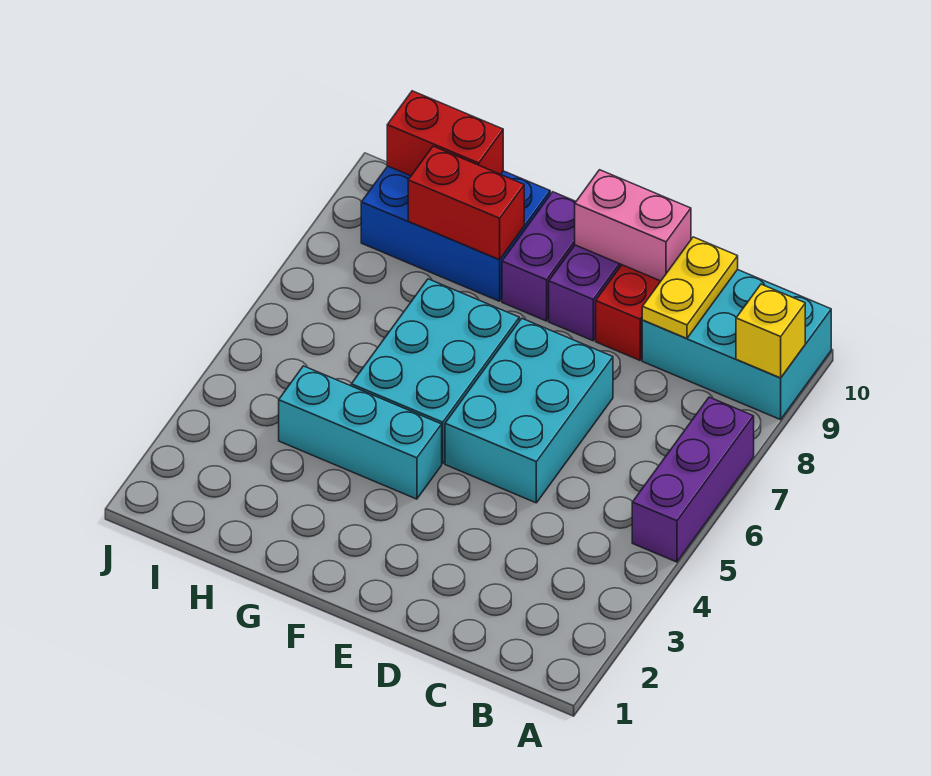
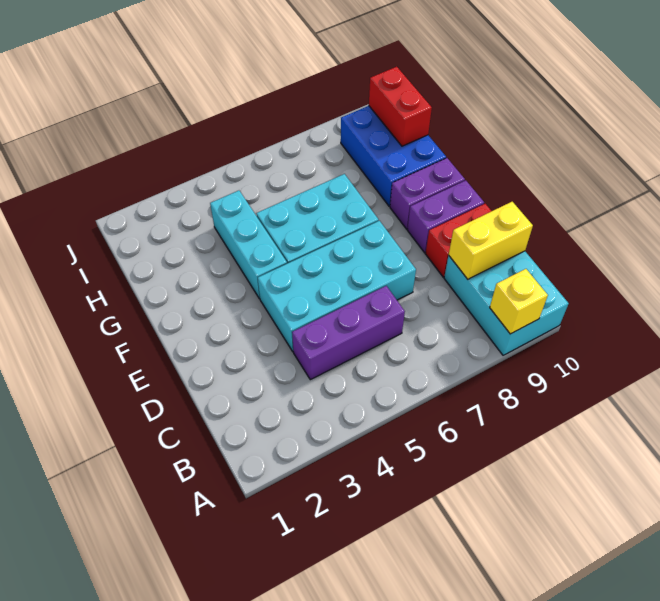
purple 1x3 brick [632,397,754,562] -> purple 1x3 brick moved to [292,286,405,380]
yellow 1x2 plate [642,237,738,339] -> yellow 1x2 brick [449,202,533,279]
cyan 2x3 brick [445,318,613,503] -> cyan 2x4 brick [258,221,416,351]
pink 1x2 brick [575,170,691,281] -> none
red 1x2 brick [408,146,524,260] -> none

